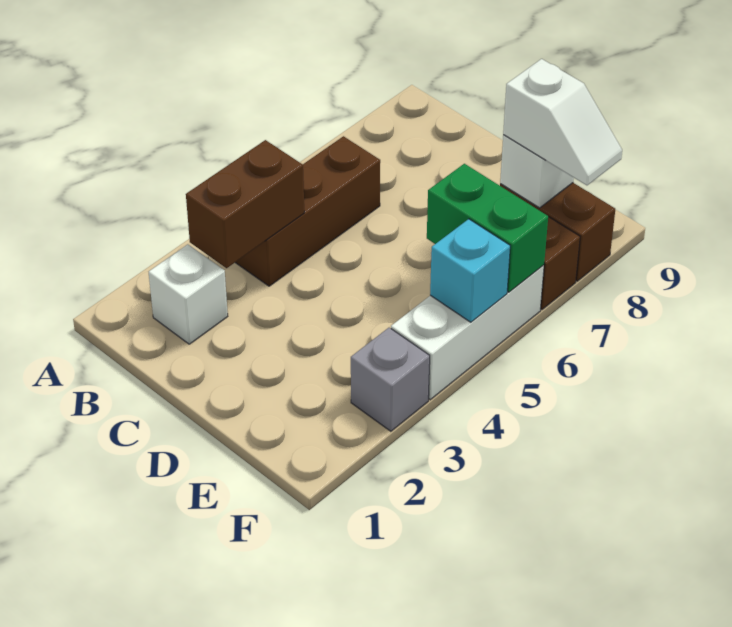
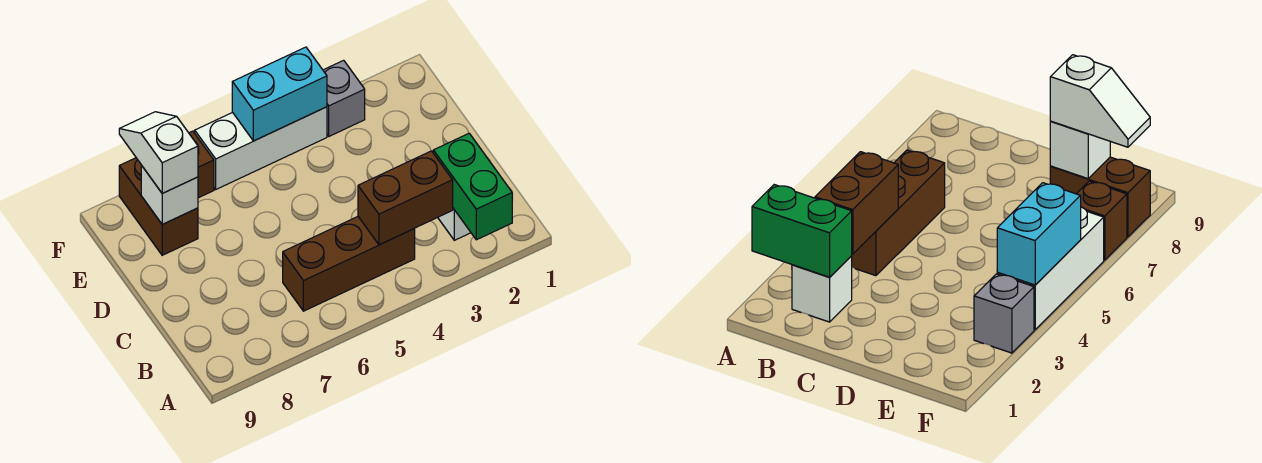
green 1x2 brick [427,164,548,292] -> green 1x2 brick moved to [433,133,512,240]
cyan 1x1 brick [430,219,510,322] -> cyan 1x2 brick [232,47,327,141]

